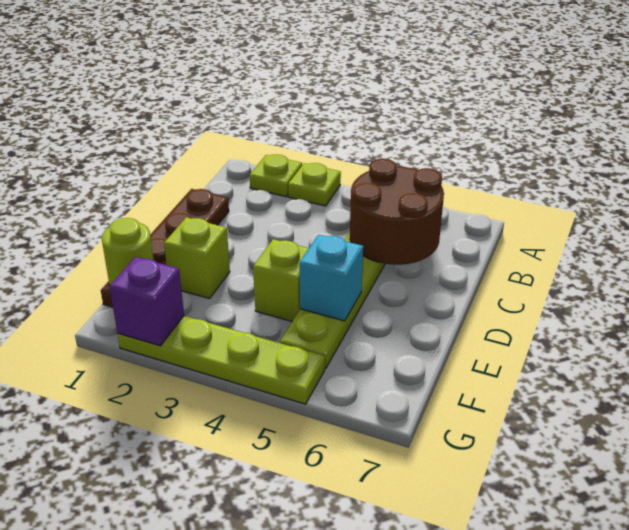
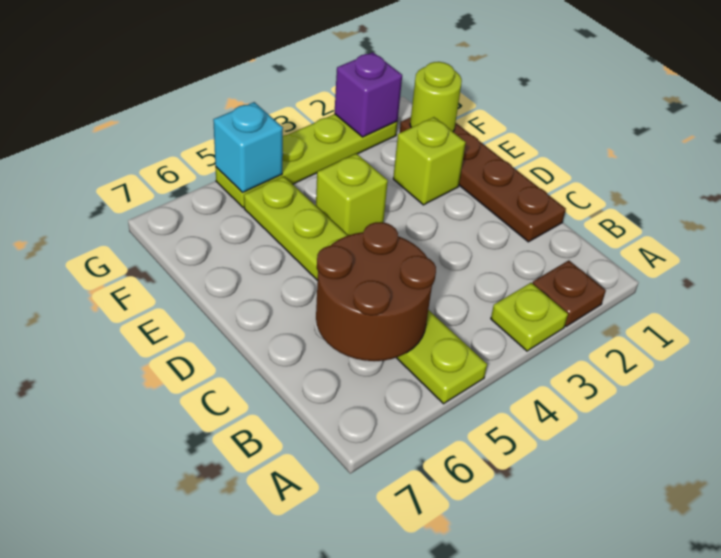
lime 1x1 plate [250,154,302,197] -> brown 1x1 plate [532,260,606,327]
cyan 1x1 brick [300,235,363,321] -> cyan 1x1 brick moved to [213,102,283,193]

